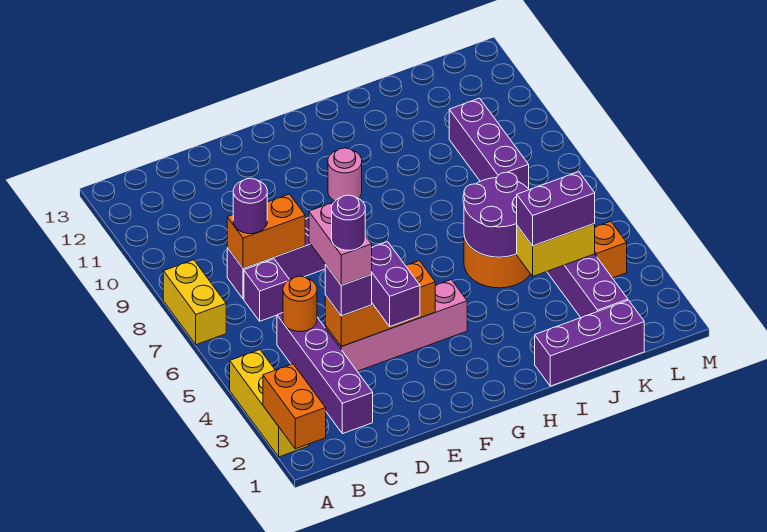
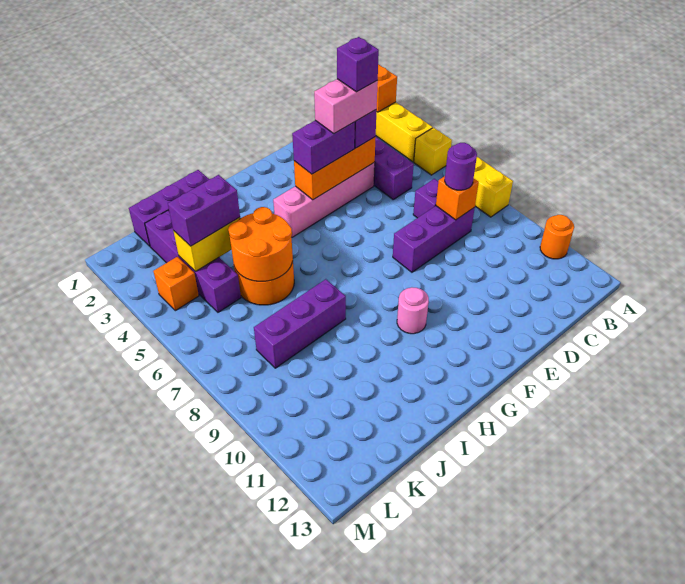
none -> yellow 1x1 brick [414,128,452,175]
orange 1x1 round brick [283,276,317,332] -> orange 1x1 round brick moved to [540,215,574,259]
orange 1x2 brick [227,194,305,268] -> orange 1x1 brick [436,176,479,220]
pink 1x2 brick [309,202,372,285] -> pink 1x2 brick turned to [314,79,378,134]
purple 1x1 round brick [332,195,365,250] -> purple 1x1 brick [337,37,379,92]
purple 1x2 brick [371,242,420,326] -> purple 1x2 brick turned to [292,120,355,174]
purple 2x2 round brick [464,172,529,257] -> orange 2x2 round brick [228,207,293,281]
purple 1x3 brick [449,98,529,189] -> purple 1x3 brick turned to [254,279,346,368]

